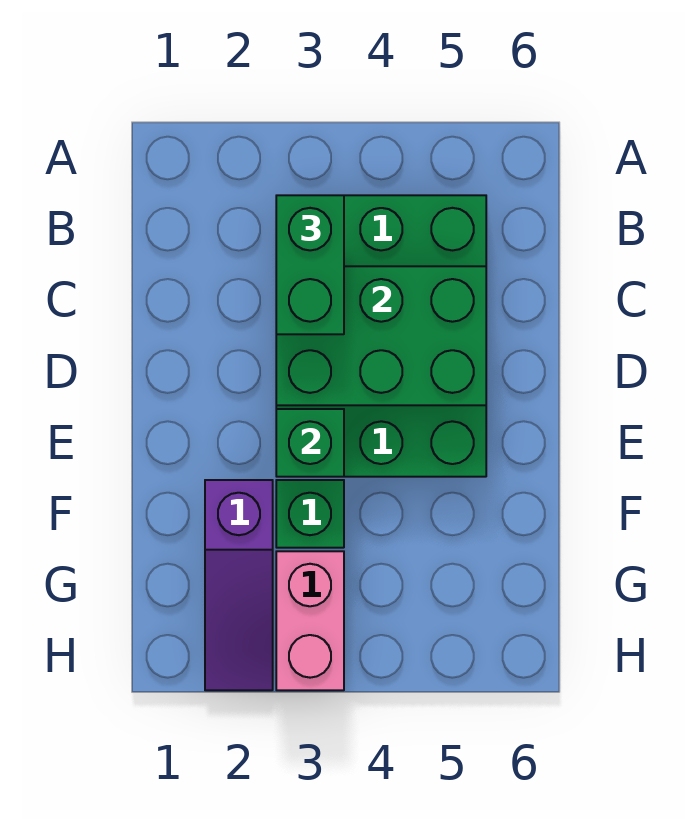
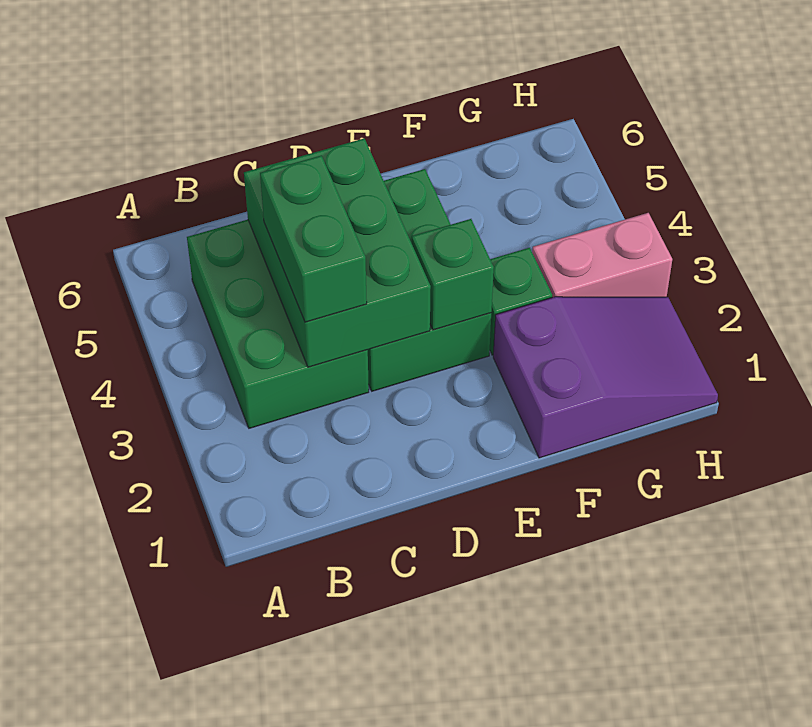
green 1x2 brick [276,195,344,334] -> green 1x2 brick turned to [260,155,367,322]
purple 1x3 slope [205,480,273,690] -> purple 2x3 slope [493,297,718,458]

